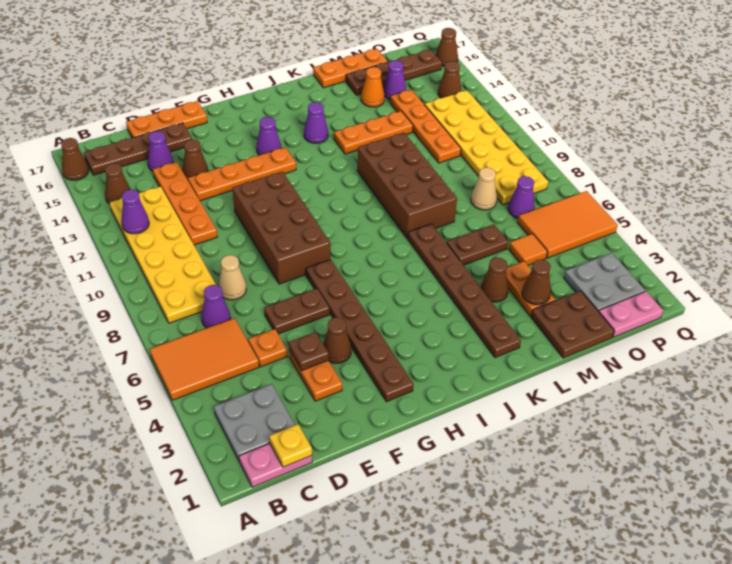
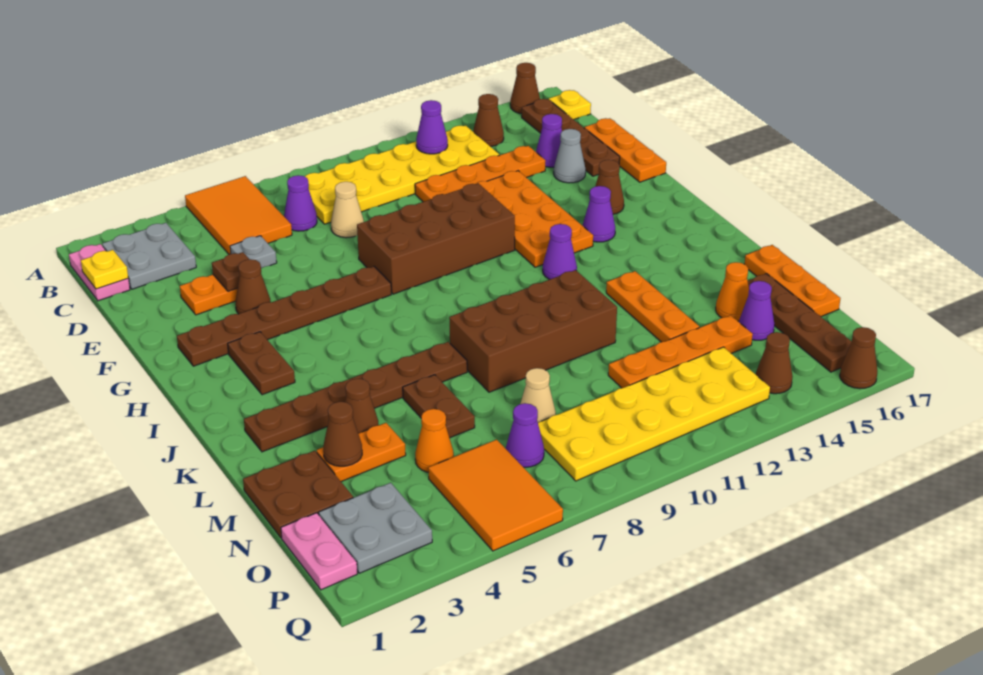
none -> yellow 1x1 plate [549,90,591,120]
orange 1x1 plate [248,329,287,367] -> grey 1x1 plate [230,236,277,268]
brown 1x2 plate [264,289,330,334] -> brown 1x2 plate moved to [228,332,295,395]
orange 1x4 plate [188,147,296,201] -> orange 2x4 plate [476,171,593,267]
brown 1x1 cone [182,139,208,180] -> brown 1x1 cone moved to [595,160,624,214]
none -> grey 1x1 cone [554,129,586,183]
purple 1x1 cone [304,102,328,143] -> purple 1x1 cone moved to [543,224,577,279]
orange 1x1 tile [509,234,547,265] -> orange 1x1 cone [415,409,454,472]

